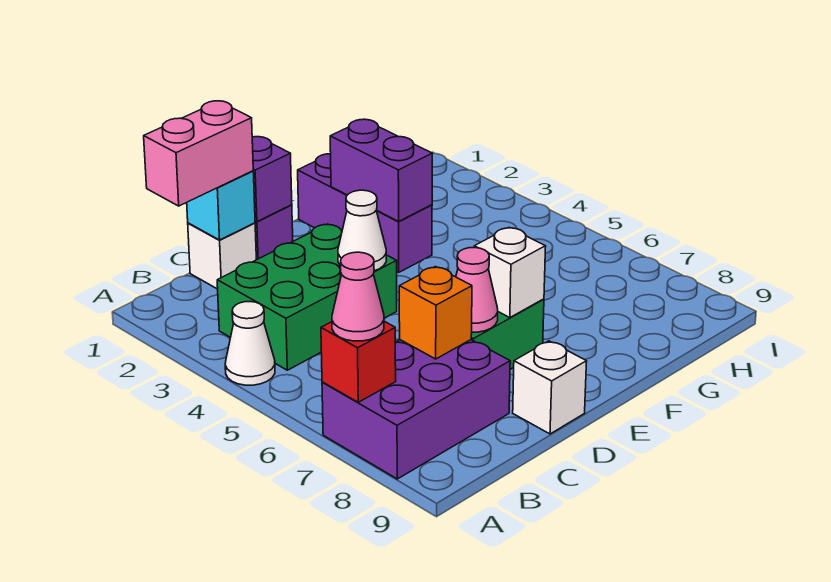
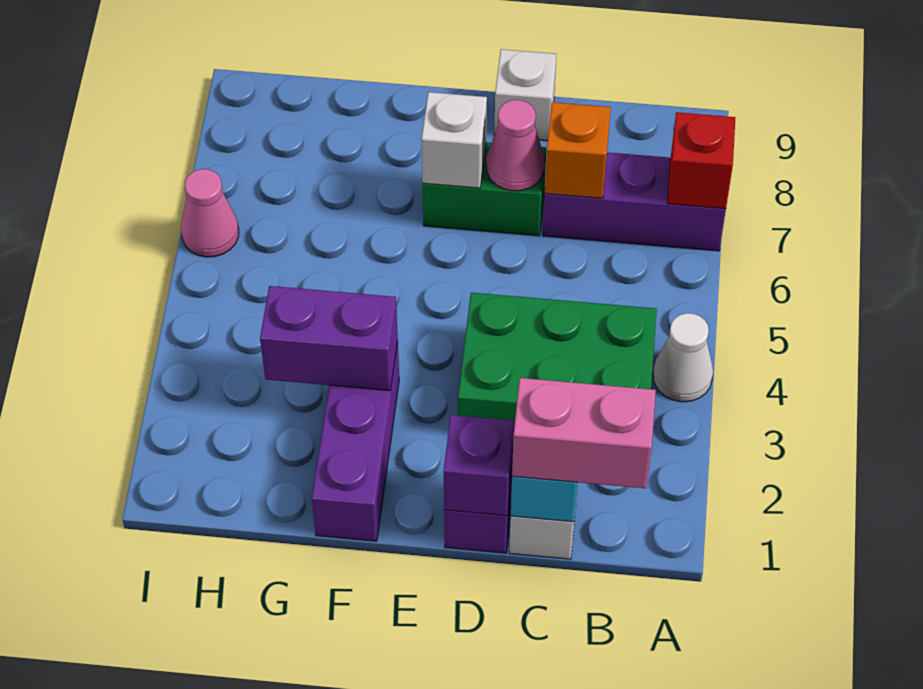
purple 2x3 brick [322,340,510,479] -> purple 1x3 brick [543,152,726,251]
pink 1x1 cone [332,252,384,341] -> pink 1x1 cone moved to [181,169,239,257]
white 1x1 cone [338,190,386,271] -> none
purple 1x2 brick [330,119,432,221] -> purple 1x2 brick turned to [260,286,398,391]

